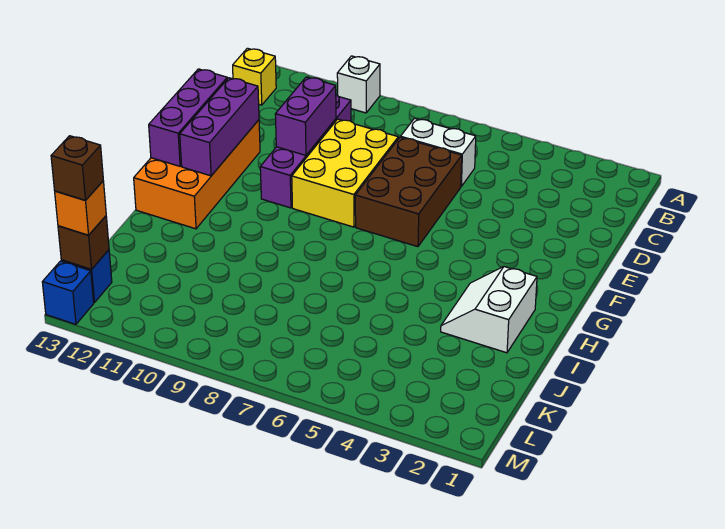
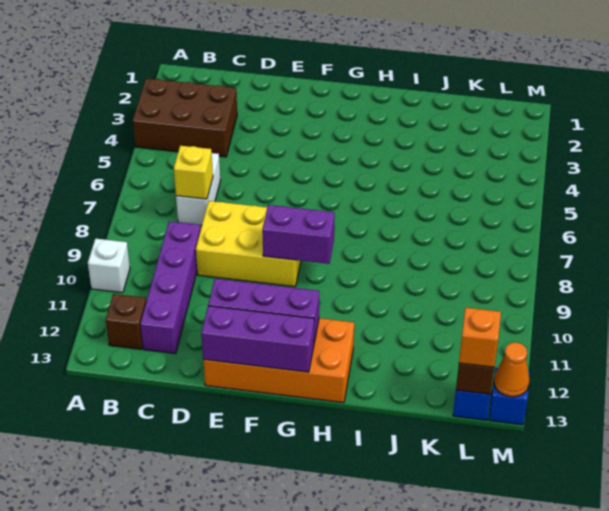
yellow 1x1 brick [233,48,276,105] -> yellow 1x1 brick moved to [174,146,213,199]
purple 1x4 brick [260,95,351,208] -> purple 1x4 brick turned to [140,221,201,354]
brown 2x3 brick [355,137,462,247] -> brown 2x3 brick moved to [133,78,237,157]
purple 1x2 brick [275,77,336,155] -> purple 1x2 brick moved to [262,205,335,264]
white 2x2 slope [441,267,537,353] -> none
brown 1x1 brick [51,136,103,200] -> brown 1x1 brick moved to [106,294,146,349]
none -> orange 1x1 cone [494,342,529,397]

